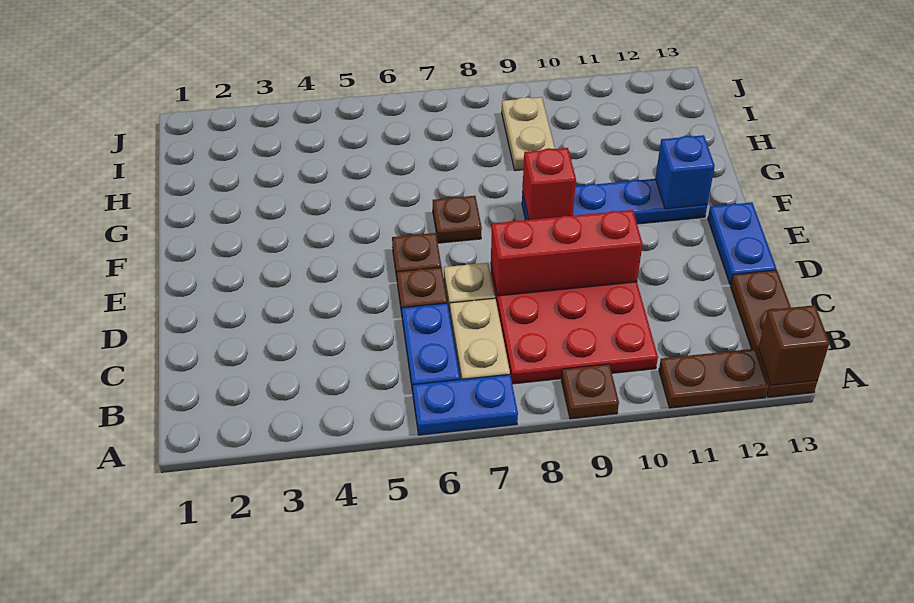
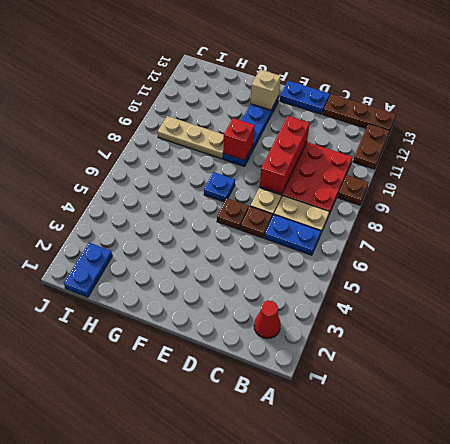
blue 1x2 plate [413,374,518,435] -> blue 1x2 plate moved to [64,243,112,297]
brown 1x1 brick [758,305,829,385] -> none
none -> red 1x1 cone [254,301,281,339]
brown 1x1 plate [433,196,482,243] -> blue 1x1 plate [204,172,235,202]
blue 1x1 brick [655,135,715,209] -> tan 1x1 brick [251,70,281,110]
tan 1x2 plate [502,97,555,171] -> tan 1x3 plate [158,116,224,159]

